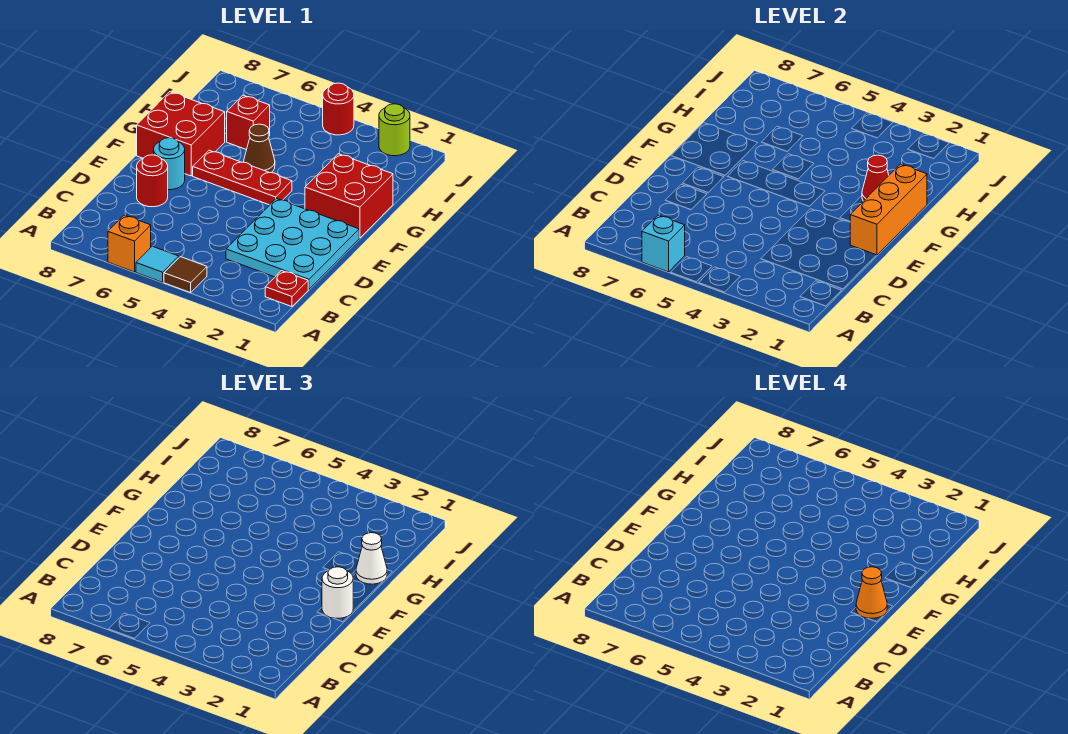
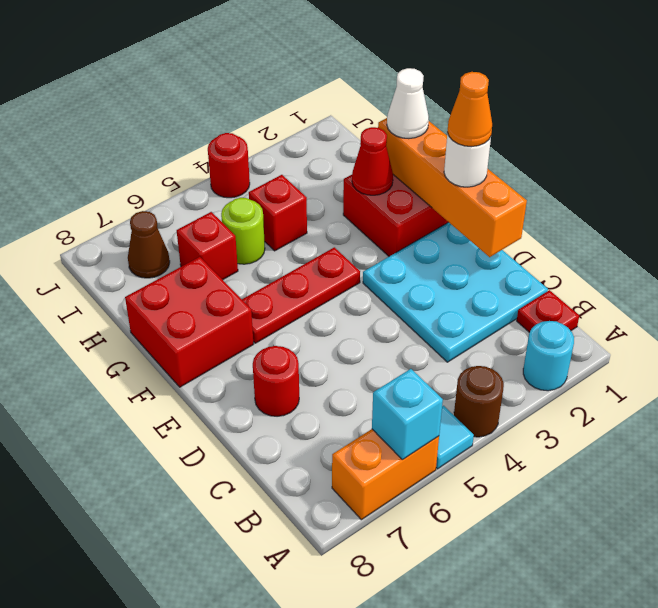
brown 1x1 tile [164,257,207,293] -> brown 1x1 round brick [454,366,504,437]
orange 1x1 brick [108,215,151,272] -> orange 1x2 brick [332,429,439,520]
orange 1x3 brick [850,164,927,255] -> orange 1x4 brick [378,118,527,257]
cyan 1x1 round brick [154,138,185,190] -> cyan 1x1 round brick moved to [523,321,574,391]
brown 1x1 cone [244,124,275,173] -> brown 1x1 cone moved to [128,211,170,278]
none -> red 1x1 brick [249,175,307,251]
lime 1x1 round brick [379,104,410,156] -> lime 1x1 round brick moved to [221,198,265,264]

